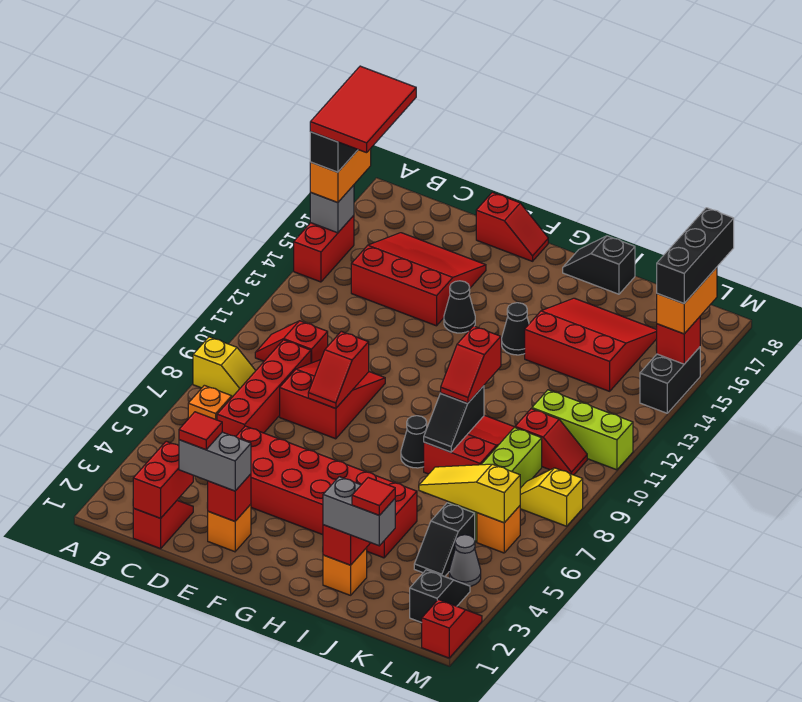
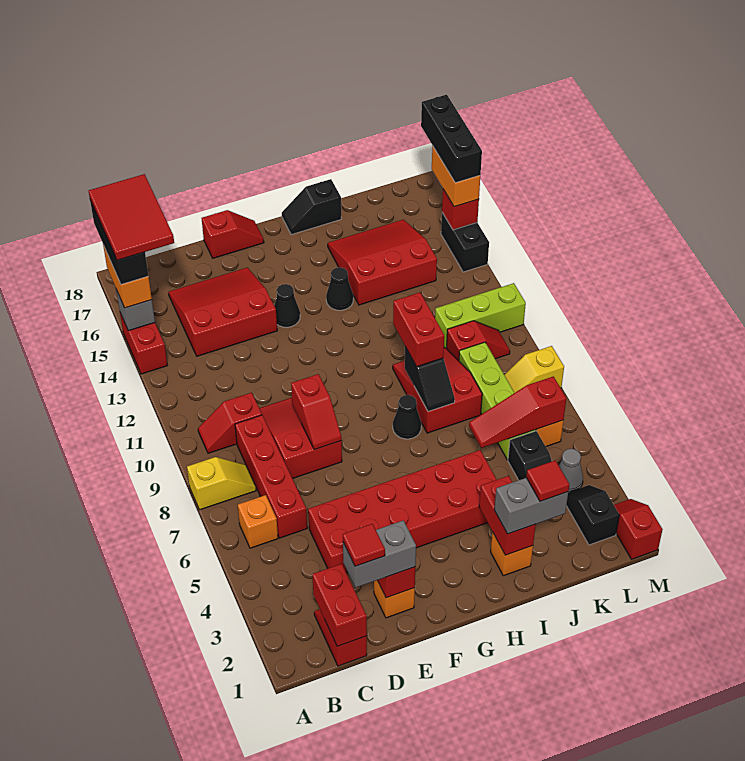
red 1x2 slope [441,326,501,403] -> red 1x2 brick [393,292,444,366]
yellow 1x3 slope [419,464,520,523] -> red 1x3 slope [469,376,566,448]

